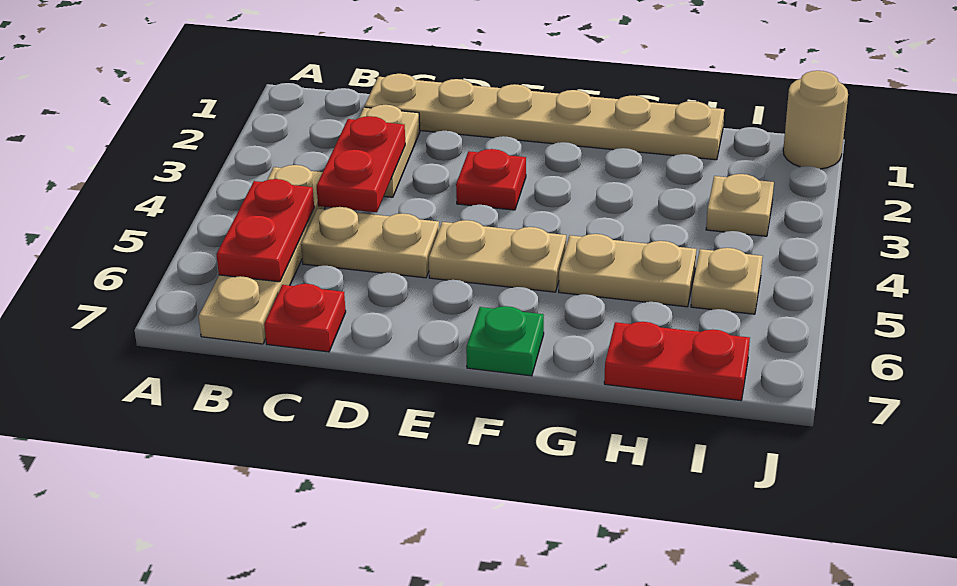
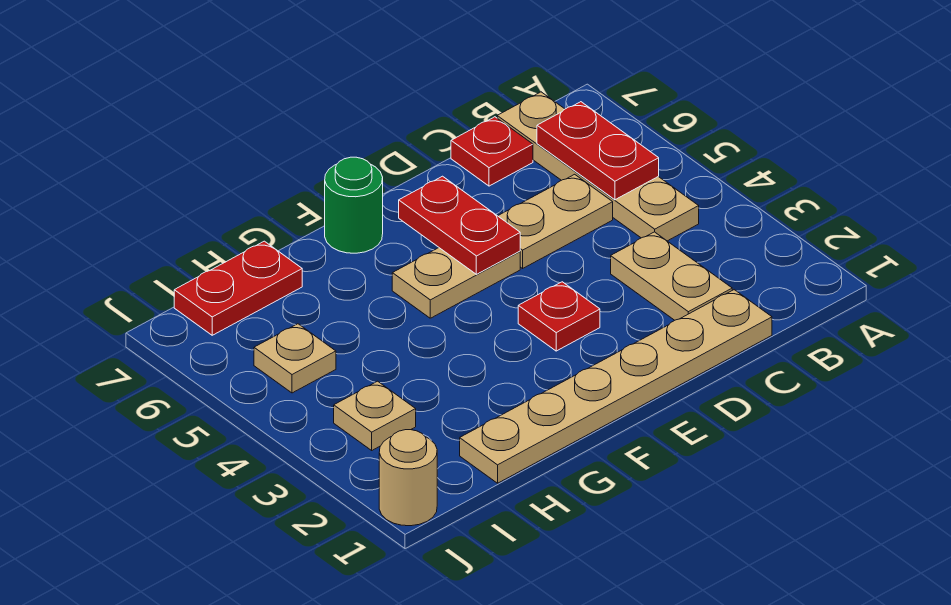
red 1x2 plate [317,116,405,212] -> red 1x2 plate moved to [399,176,520,274]
green 1x1 plate [466,306,544,376] -> green 1x1 round brick [325,157,383,253]
tan 1x2 plate [559,234,696,307] -> none

